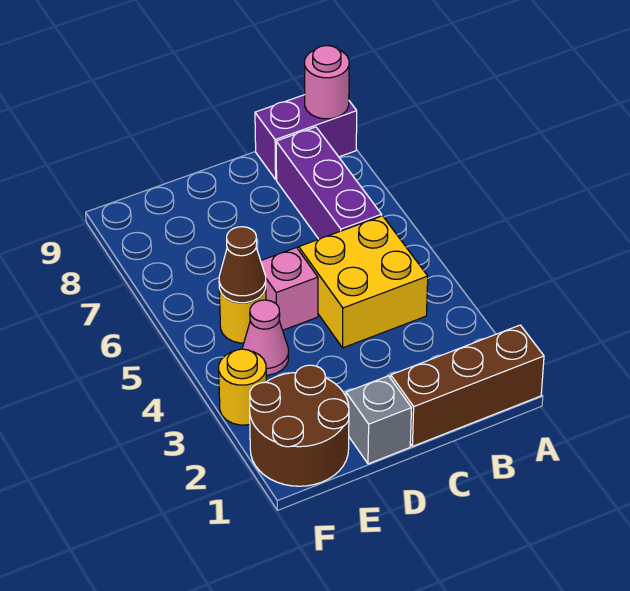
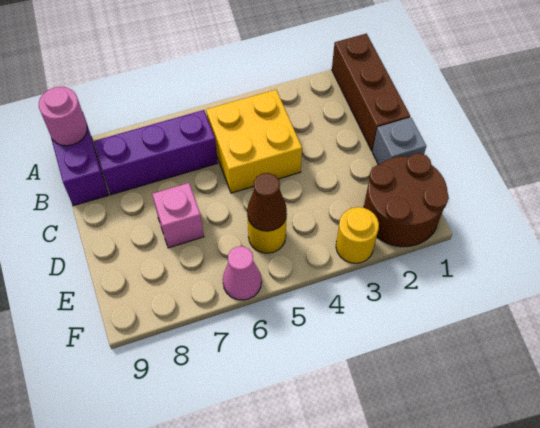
pink 1x1 brick [261,248,318,330] -> pink 1x1 brick moved to [152,183,204,248]
pink 1x1 cone [242,300,288,375] -> pink 1x1 cone moved to [223,246,262,300]

